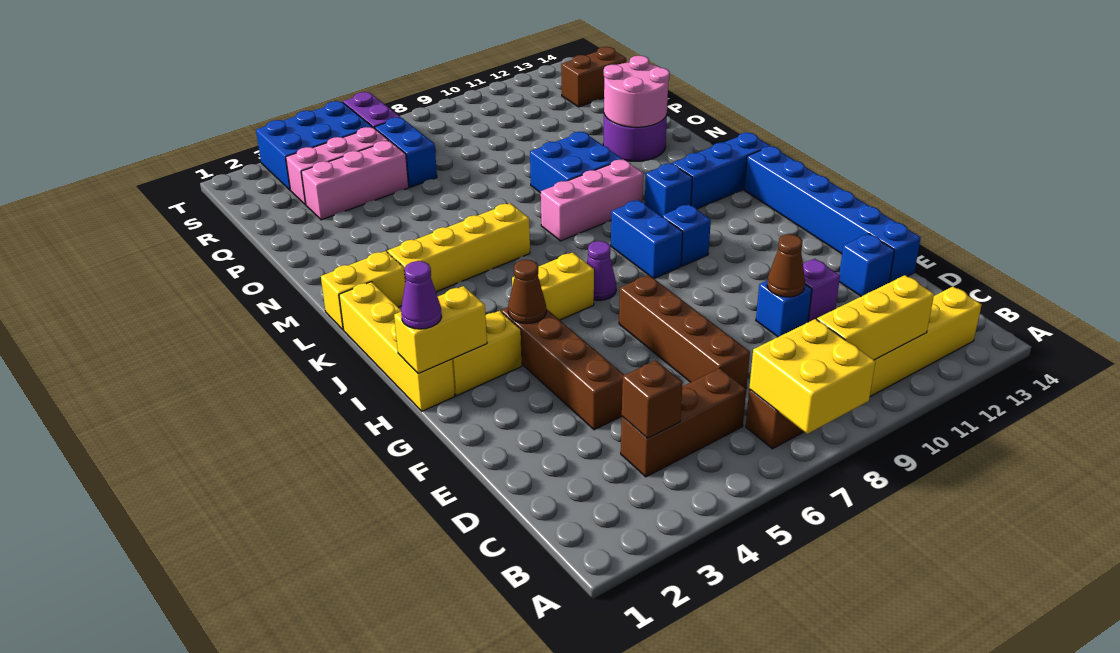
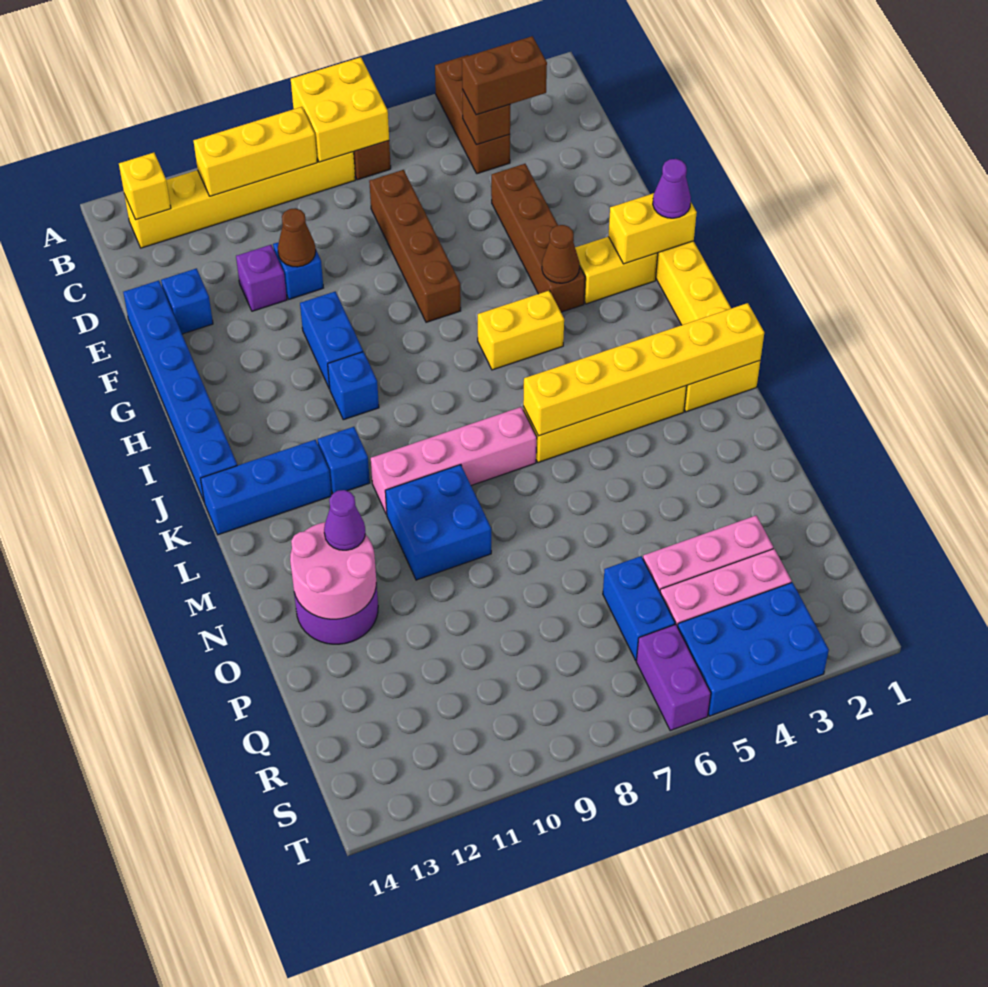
none -> yellow 1x1 brick [119,153,171,220]
brown 1x3 brick [621,368,746,477] -> brown 1x3 brick turned to [435,55,510,174]
purple 1x1 cone [587,241,616,300] -> purple 1x1 cone moved to [324,490,365,550]
blue 1x2 brick [611,200,683,279] -> blue 1x2 brick moved to [300,292,363,389]
none -> yellow 1x6 brick [523,303,764,436]
pink 1x3 brick [541,159,643,241] -> pink 1x4 brick [371,407,537,514]
brown 1x2 brick [561,47,626,107] -> brown 1x2 brick moved to [462,36,547,115]

